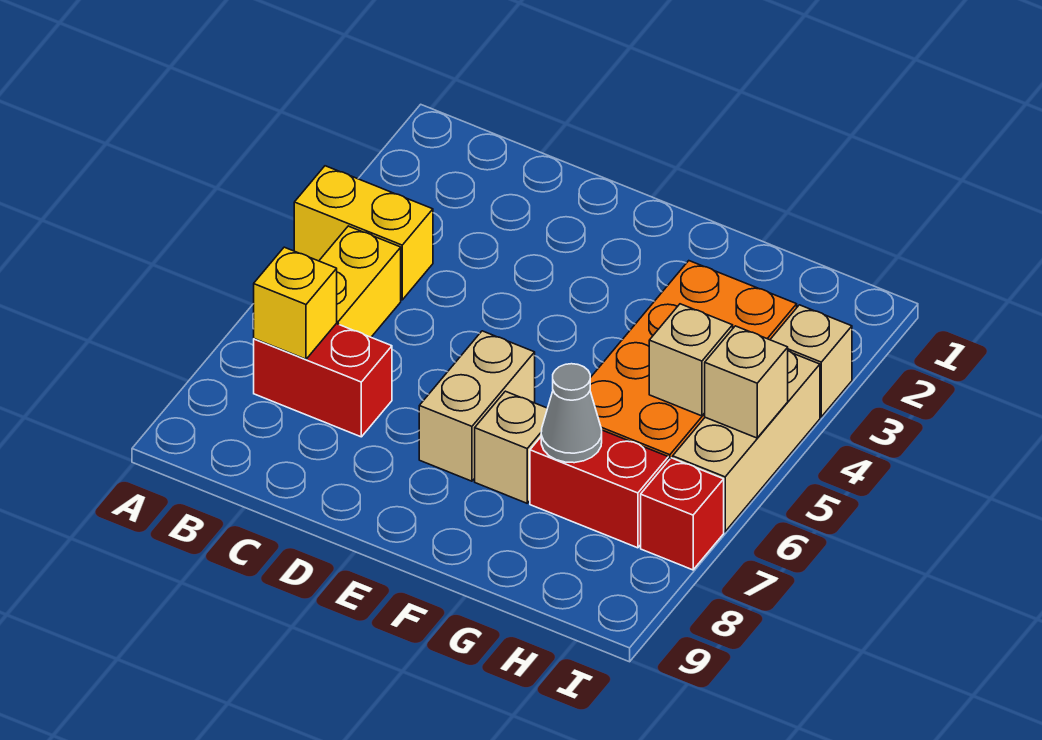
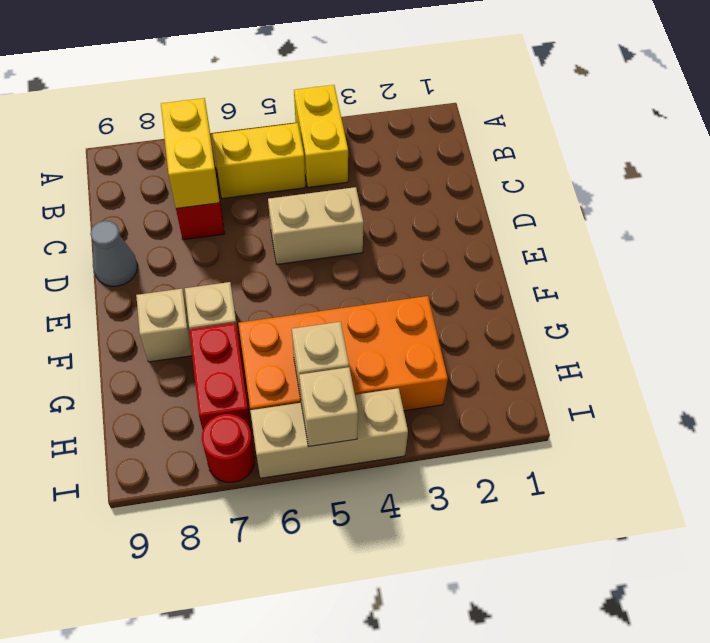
yellow 1x1 brick [254,247,337,359] -> yellow 1x2 brick [161,98,220,208]
tan 1x2 brick [419,331,535,481] -> tan 1x2 brick moved to [268,187,364,264]
grey 1x1 cone [541,364,602,463] -> grey 1x1 cone moved to [90,221,138,286]
tan 1x1 brick [770,305,852,417] -> tan 1x1 brick moved to [136,289,192,362]
red 1x1 brick [641,458,724,570] -> red 1x1 round brick [202,414,255,482]

